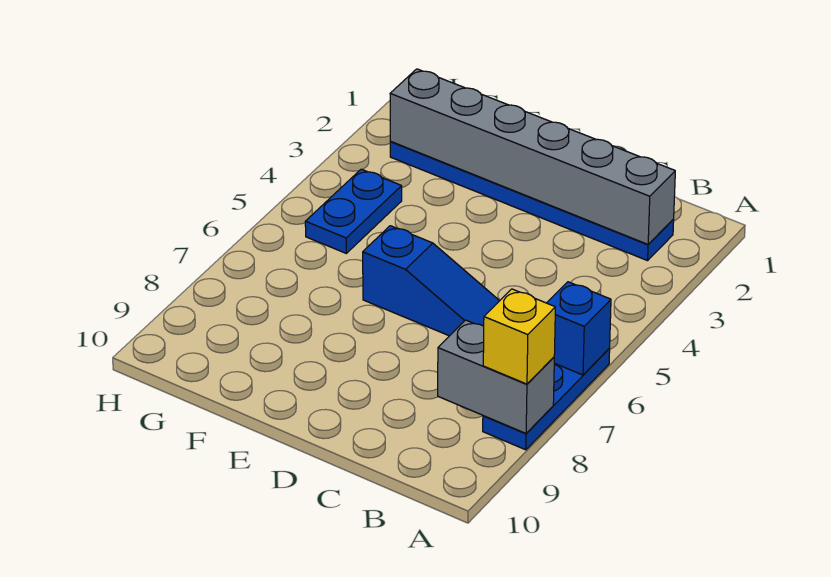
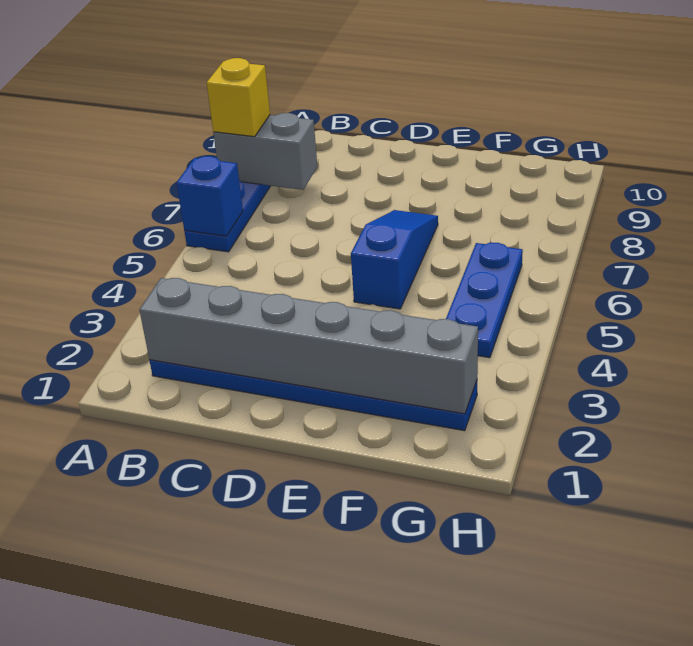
blue 1x3 slope [363,226,499,336] -> blue 1x3 slope turned to [351,210,438,309]
blue 1x2 plate [305,169,402,253] -> blue 1x3 plate [446,243,523,358]

